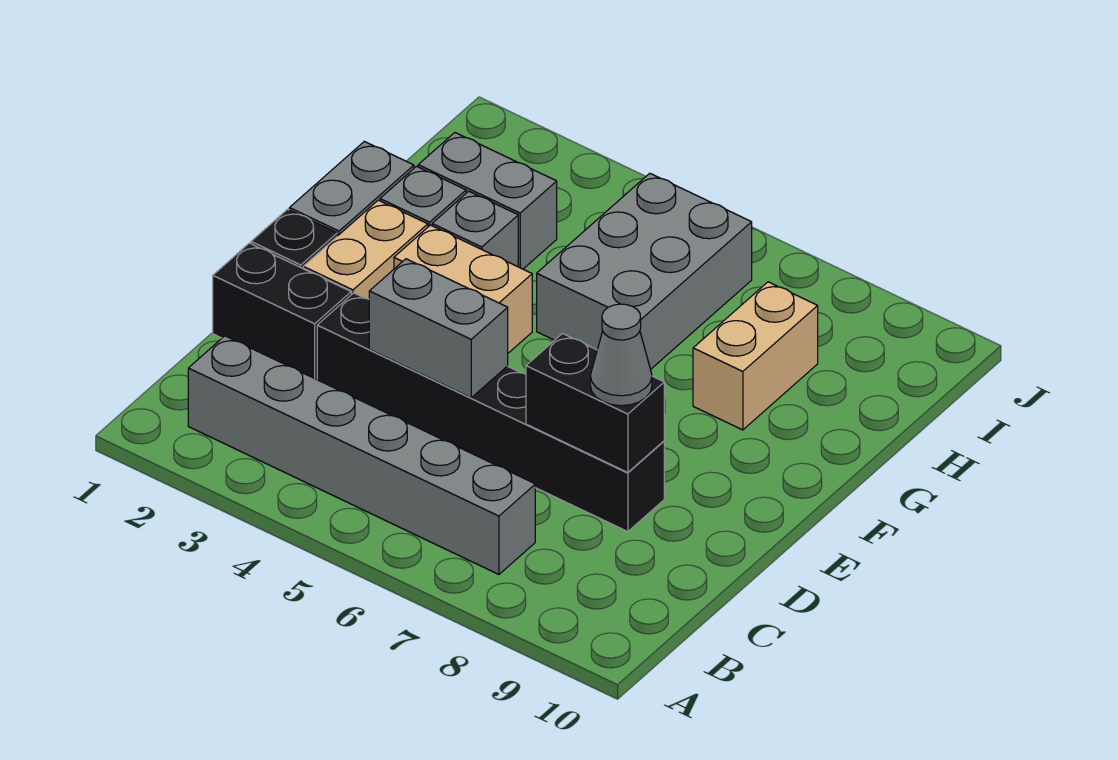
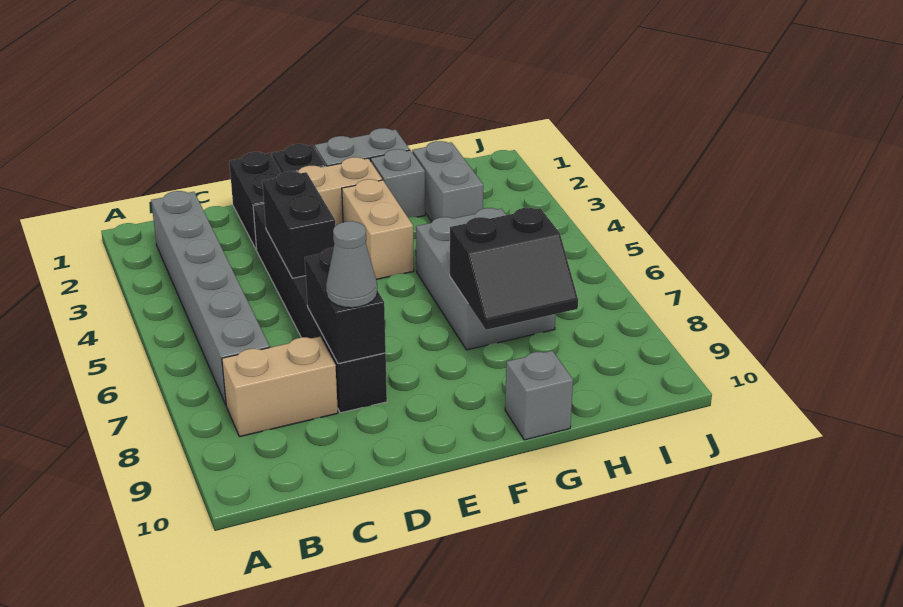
grey 1x2 brick [369,259,508,398] -> black 1x2 brick [262,171,335,278]
grey 1x1 brick [432,191,518,267] -> grey 1x1 brick moved to [505,351,573,440]
grey 2x3 brick [537,173,752,369] -> grey 2x3 brick turned to [416,208,556,350]
none -> black 2x2 slope [450,208,578,330]
tan 1x2 brick [693,282,818,430] -> tan 1x2 brick moved to [222,337,338,437]

